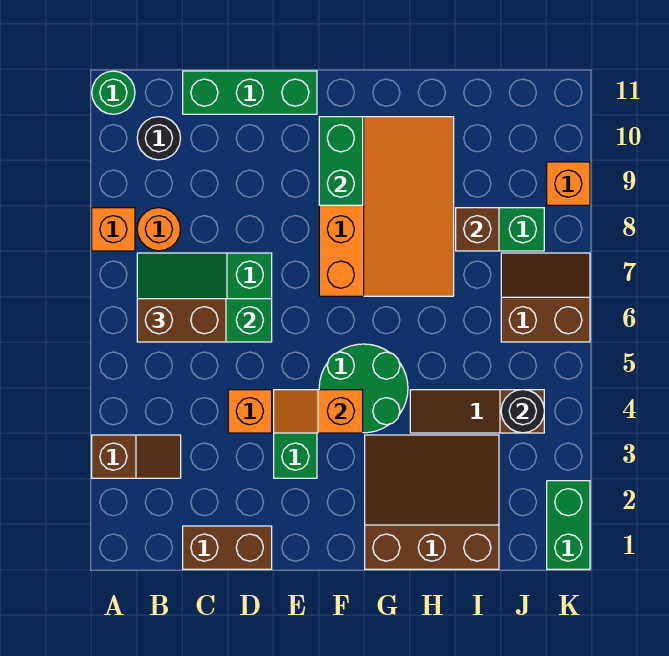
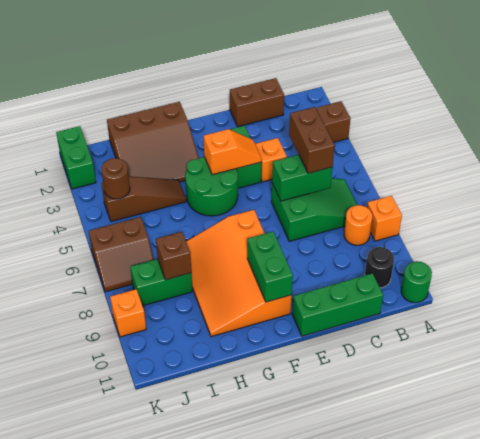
brown 1x2 brick [137,299,226,342] -> brown 1x2 brick turned to [289,107,335,173]
black 1x1 round brick [501,390,544,433] -> brown 1x1 round brick [101,158,130,199]

